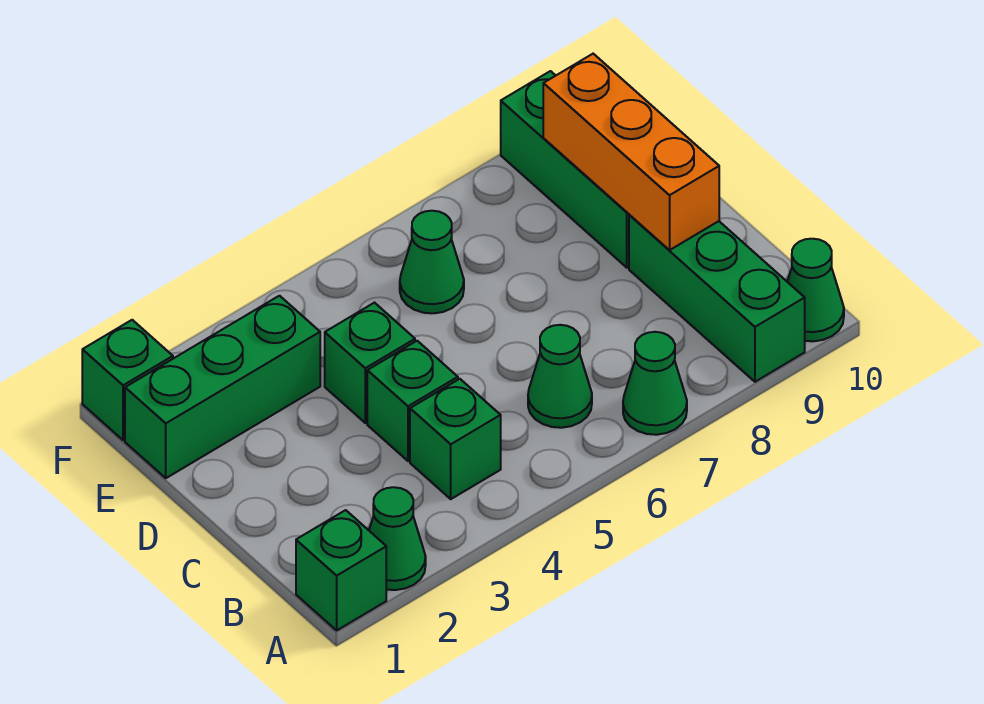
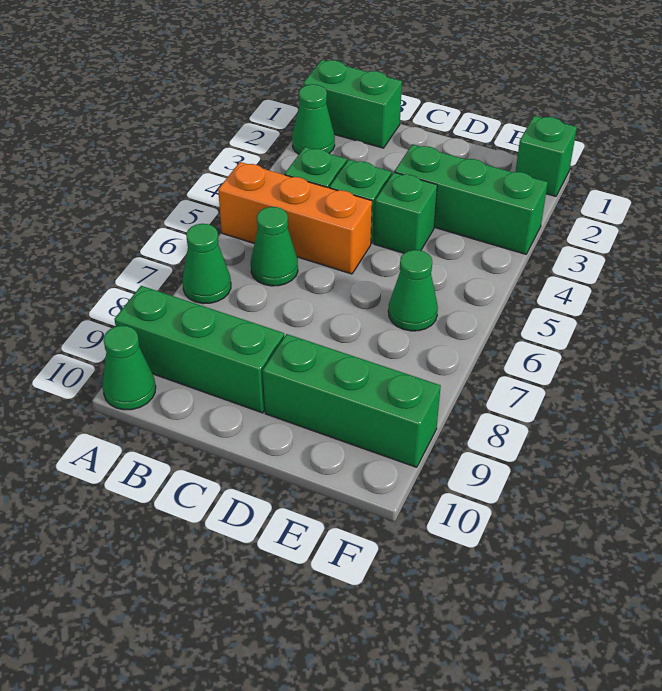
green 1x1 brick [296,510,386,630] -> green 1x2 brick [303,60,402,148]
orange 1x3 brick [543,54,719,250] -> orange 1x3 brick moved to [218,162,372,274]
green 1x3 brick [125,296,320,478] -> green 1x3 brick turned to [395,144,548,254]

